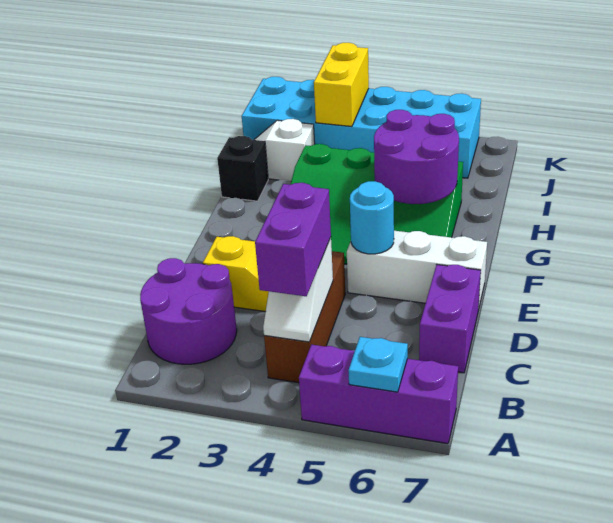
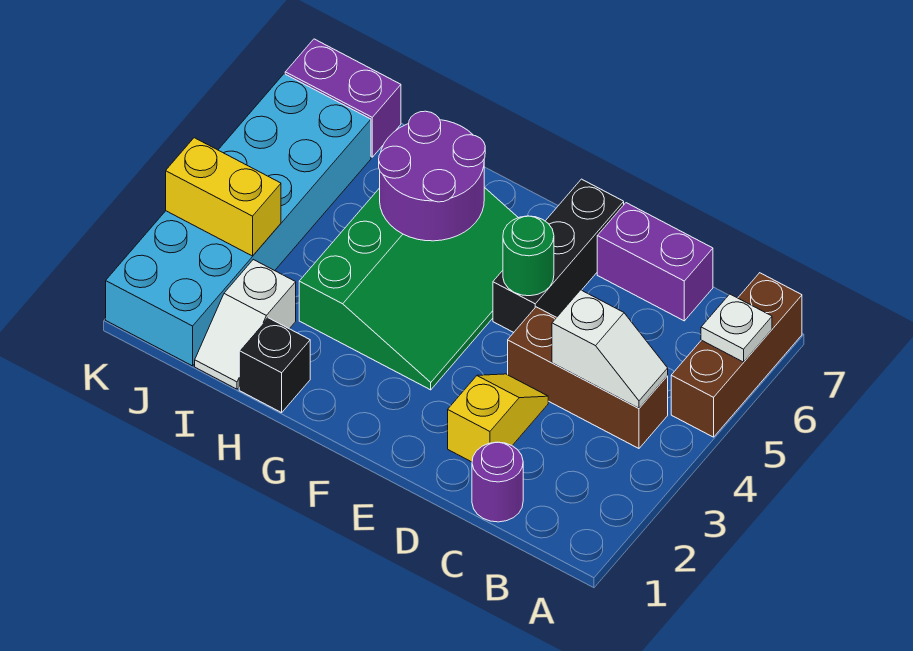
purple 1x3 brick [299,345,458,444] -> brown 1x3 brick [671,273,802,437]
cyan 1x1 plate [348,337,408,392] -> white 1x1 plate [701,294,772,362]
purple 2x2 round brick [140,258,237,364] -> purple 1x1 round brick [472,442,523,522]
purple 1x2 brick [255,183,331,296] -> purple 1x2 brick moved to [285,39,401,157]
white 1x3 brick [347,231,487,310] -> black 1x3 brick [493,179,624,332]
cyan 1x1 round brick [350,181,394,254] -> green 1x1 round brick [503,216,554,296]

